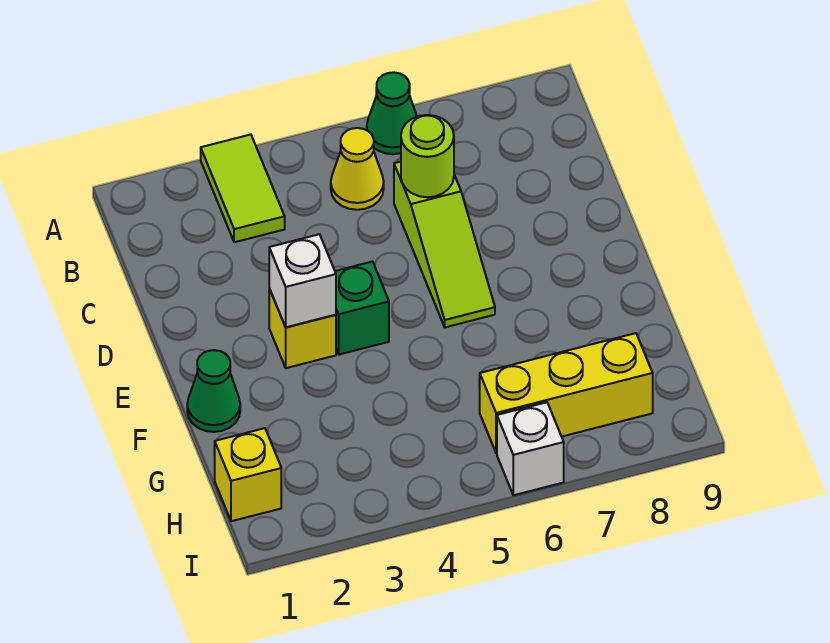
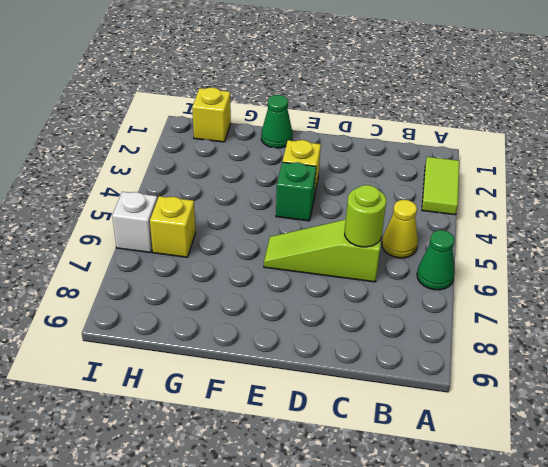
lime 1x2 tile [201,135,285,242] -> lime 1x2 tile turned to [422,157,459,215]
white 1x1 brick [269,234,336,327] -> none
yellow 1x3 brick [479,333,653,453] -> yellow 1x1 brick [150,196,196,257]

